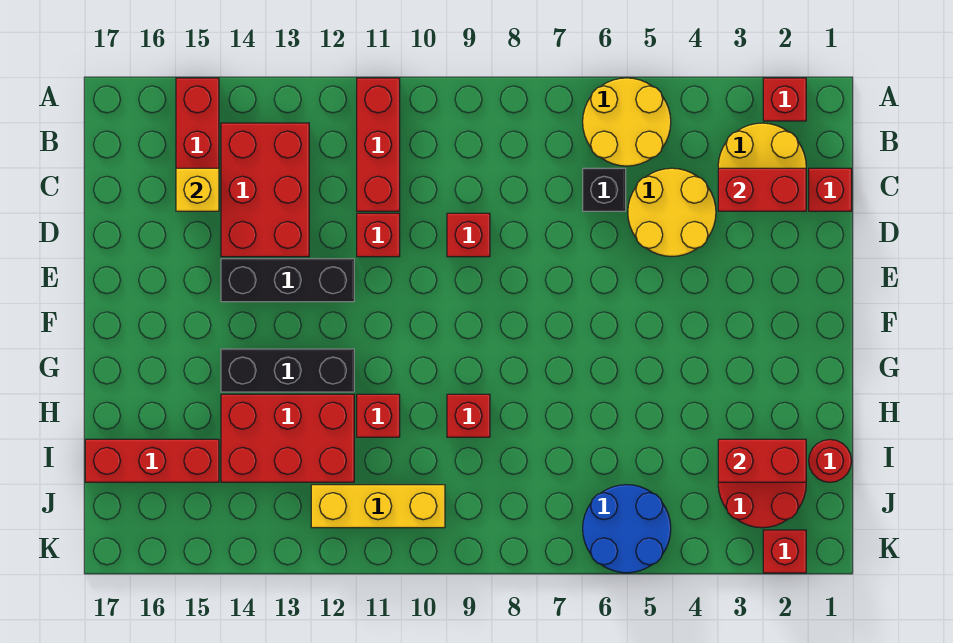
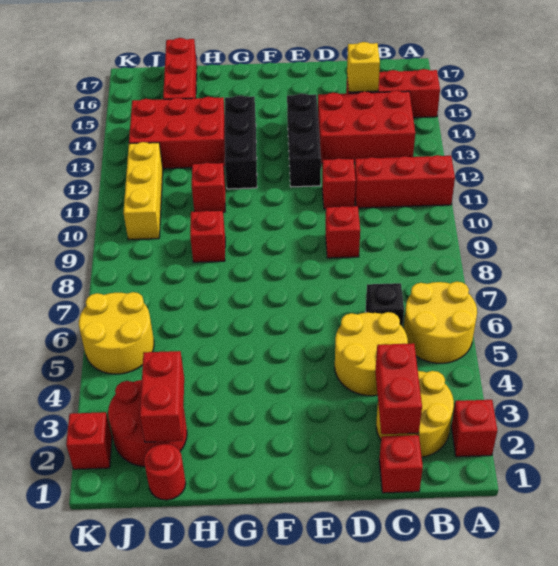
red 2x3 brick [221,394,354,482] -> red 2x3 brick turned to [129,97,225,169]
blue 2x2 round brick [583,485,671,573] -> yellow 2x2 round brick [79,292,154,374]

